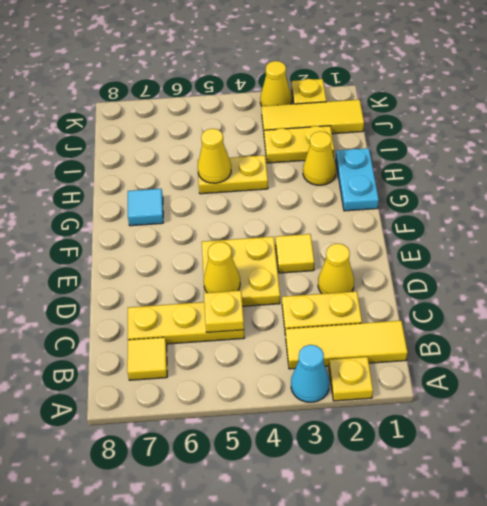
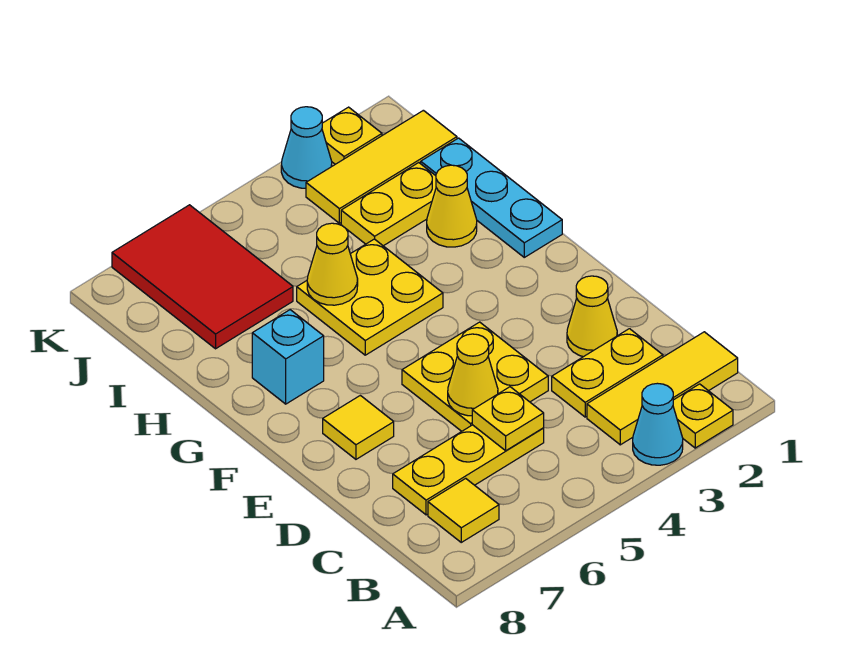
yellow 1x1 tile [276,234,314,273] -> yellow 1x1 tile moved to [323,395,394,459]
cyan 1x2 plate [336,148,379,211] -> cyan 1x3 plate [421,138,562,257]
cyan 1x1 tile [128,189,163,226] -> cyan 1x1 brick [252,310,324,404]
yellow 1x2 plate [197,155,268,194] -> yellow 2x2 plate [297,239,443,355]
none -> red 2x3 tile [112,205,293,349]
yellow 1x1 cone [260,61,292,106] -> cyan 1x1 cone [281,107,332,188]

